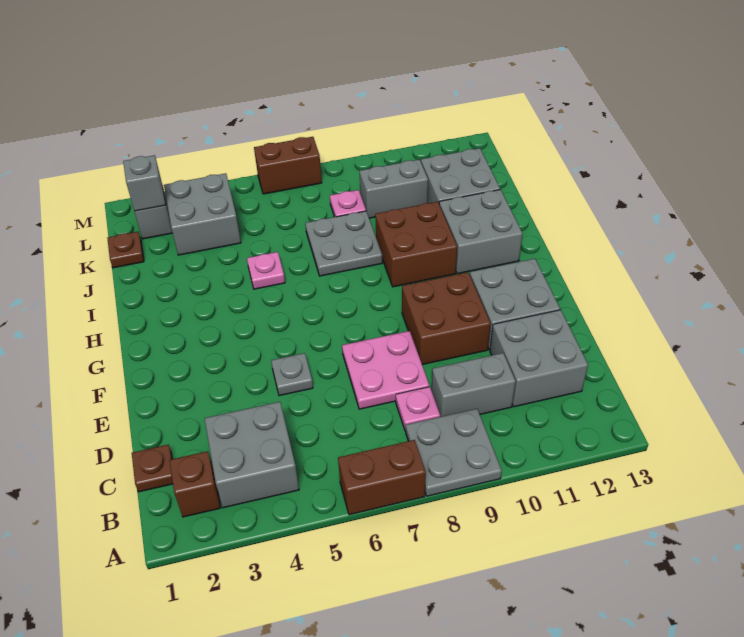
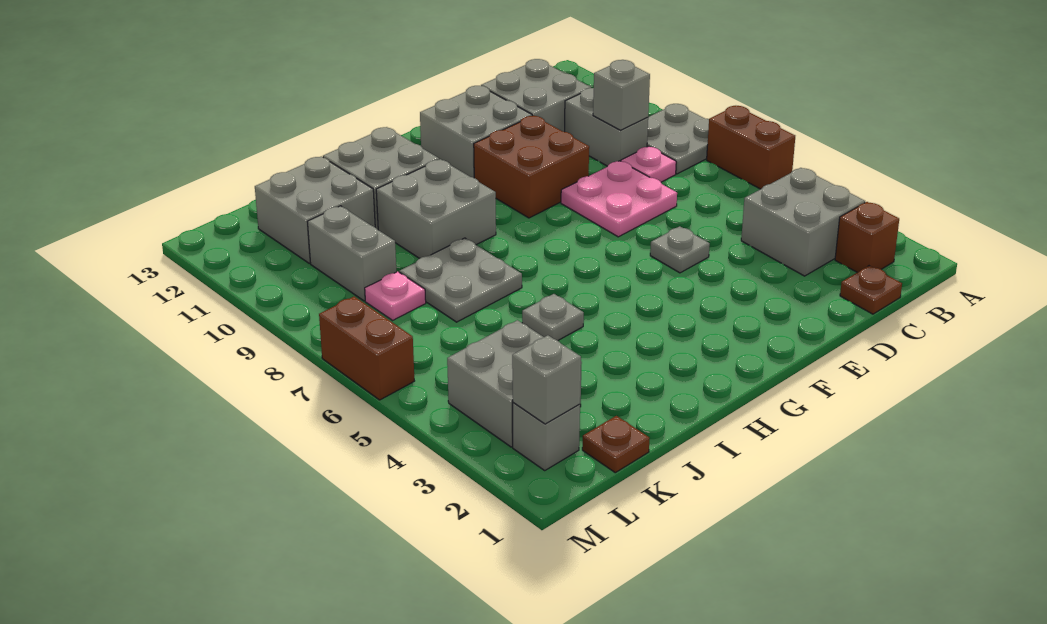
none -> grey 1x1 brick [593,60,650,130]
brown 2x2 brick [375,202,457,287] -> grey 2x2 brick [376,159,496,258]
pink 1x1 plate [247,252,285,289] -> grey 1x1 plate [522,294,584,341]

